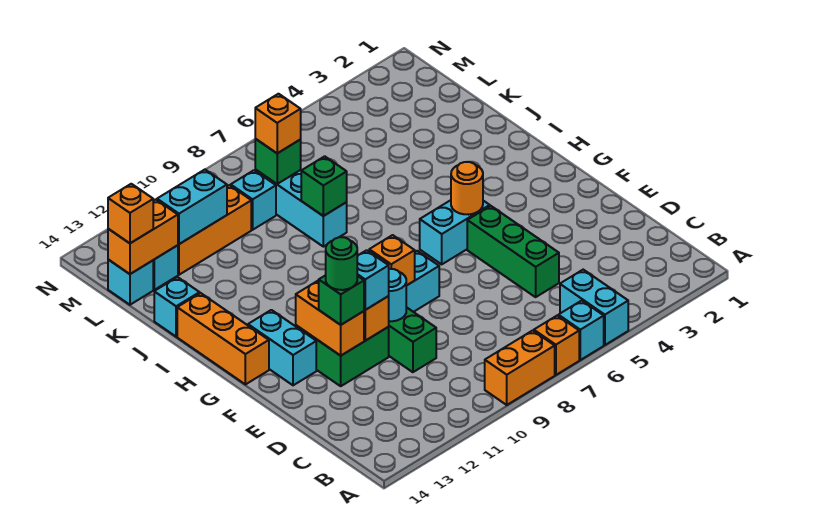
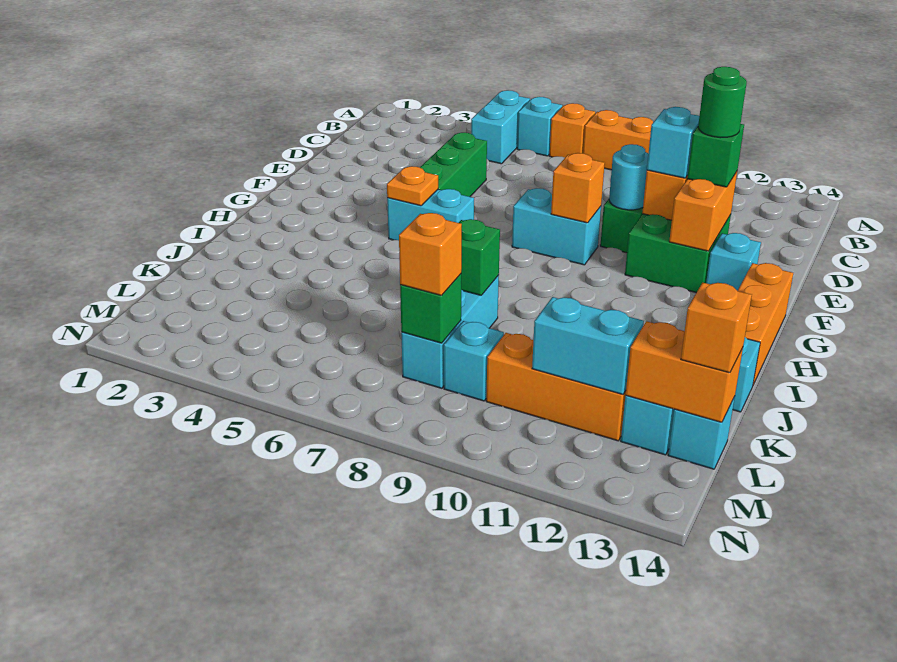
cyan 1x2 brick [248,310,316,385] -> cyan 1x1 brick [706,233,761,291]
orange 1x1 round brick [451,162,483,215] -> orange 1x1 plate [387,166,438,206]

